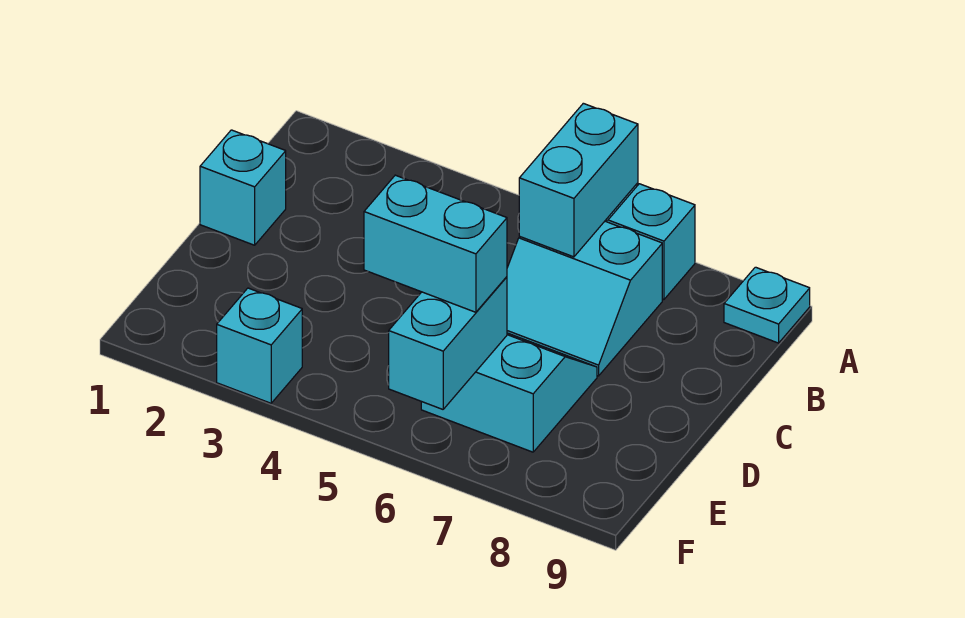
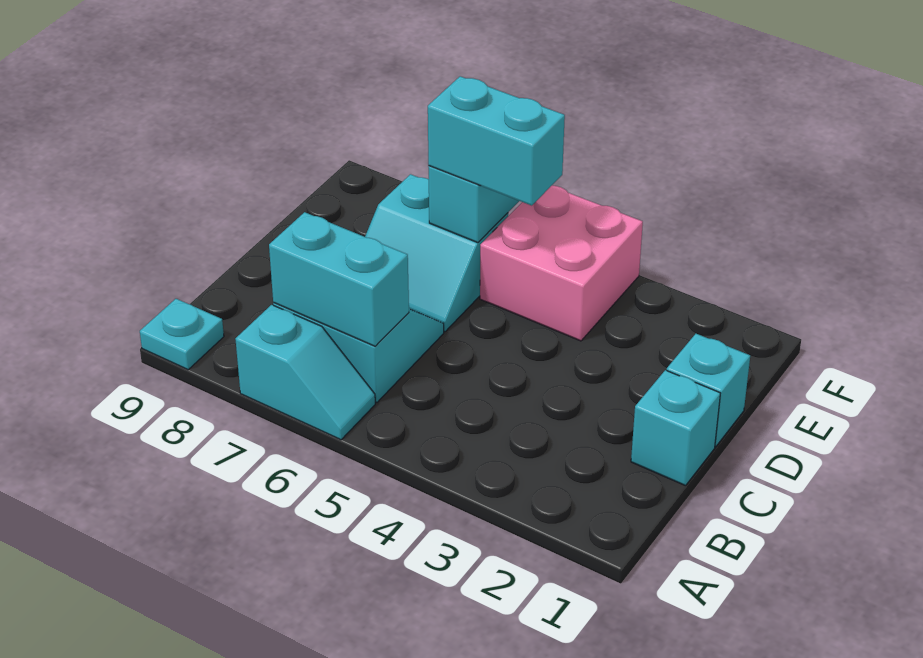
cyan 1x2 brick [519,103,638,257] -> cyan 1x2 brick turned to [269,212,409,346]
none -> pink 2x2 brick [480,186,643,341]
cyan 1x1 brick [217,288,302,403] -> cyan 1x1 brick moved to [667,334,750,447]

